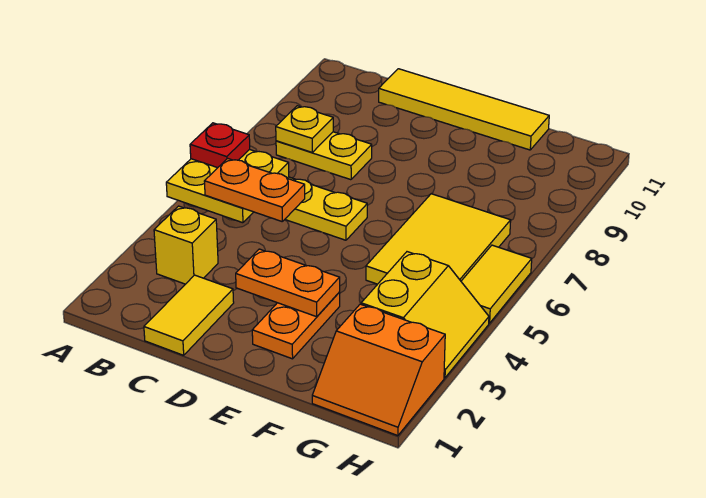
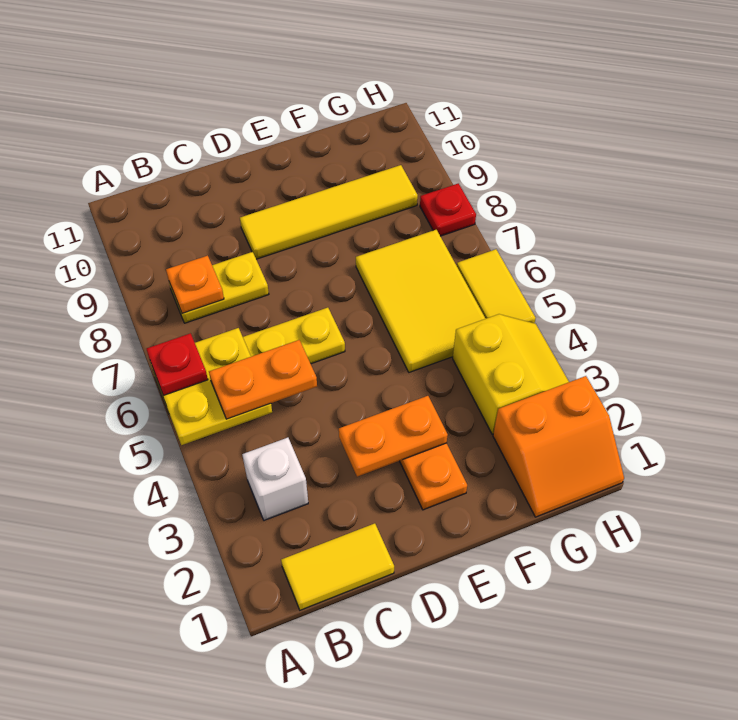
yellow 1x1 brick [154,206,218,284] -> white 1x1 brick [242,438,308,520]
yellow 1x1 plate [276,106,333,152] -> orange 1x1 plate [166,256,224,313]
yellow 1x2 tile [144,275,234,355] -> yellow 1x2 tile turned to [281,523,394,610]
yellow 1x4 tile [379,69,549,150] -> yellow 1x4 tile moved to [240,165,418,259]
none -> red 1x1 plate [420,183,476,236]

